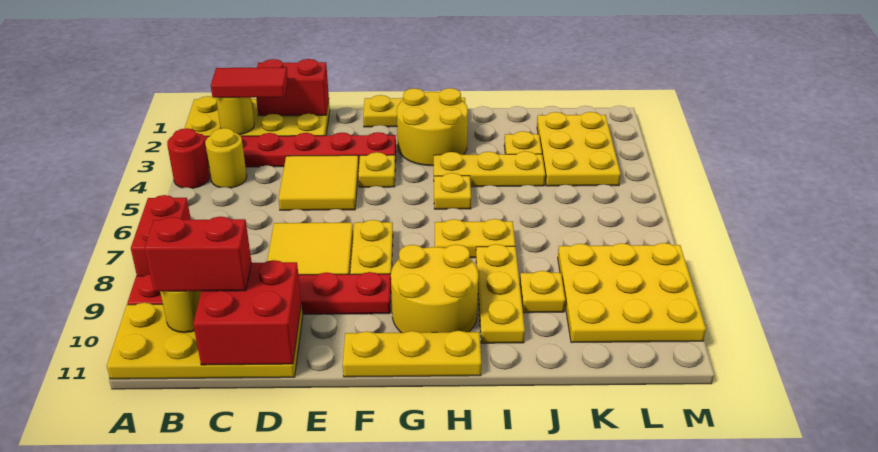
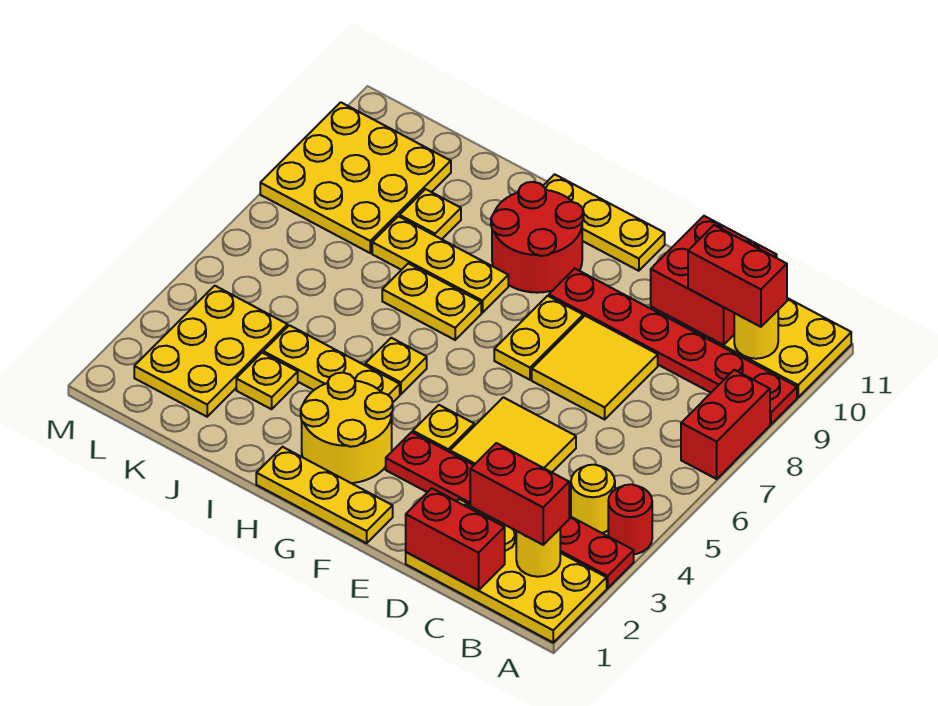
red 1x2 tile [211,68,288,98] -> red 1x2 brick [470,443,569,545]
yellow 2x2 round brick [391,244,478,333] -> red 2x2 round brick [491,182,583,293]
yellow 1x3 plate [476,244,525,343] -> yellow 1x3 plate turned to [372,216,508,313]

